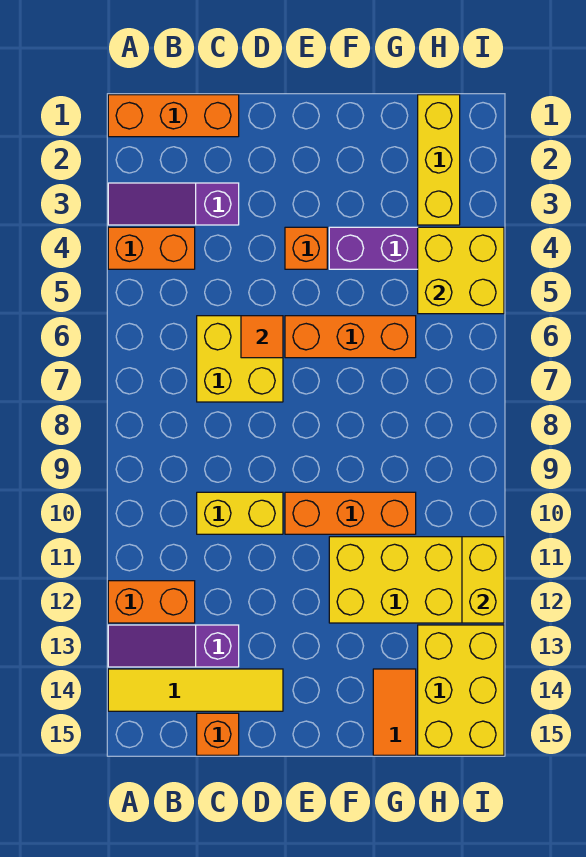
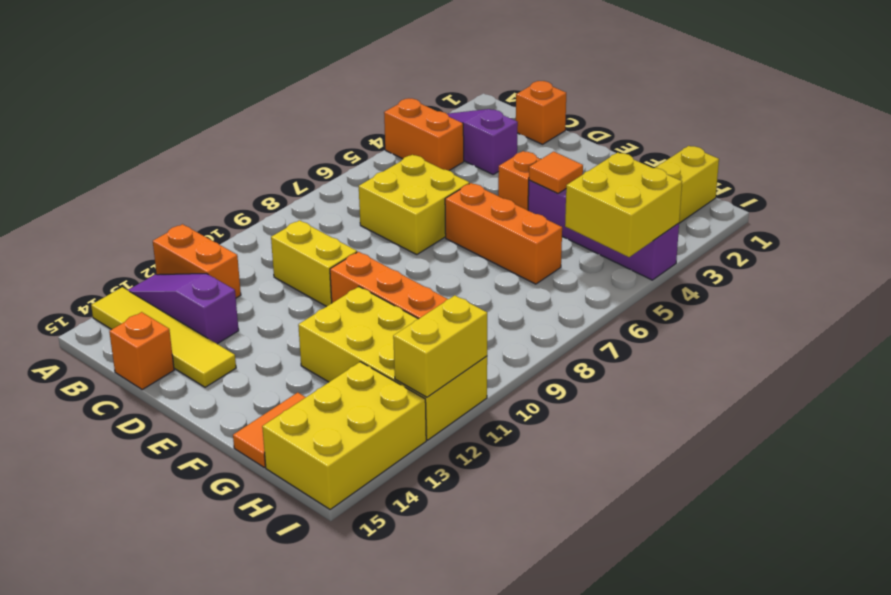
orange 1x3 brick [108,95,239,137] -> orange 1x1 brick [516,81,566,144]
orange 1x1 tile [241,316,283,358] -> orange 1x1 tile moved to [529,152,583,194]

